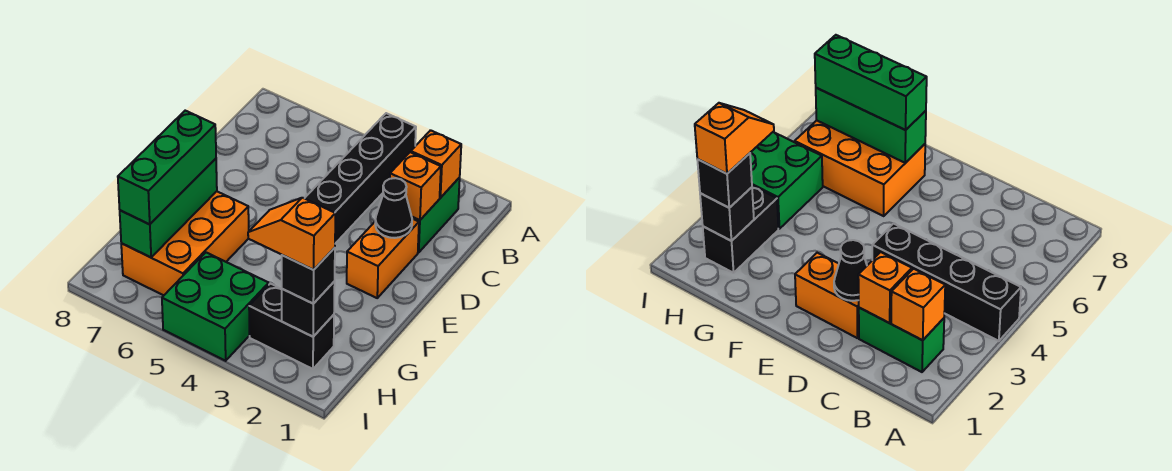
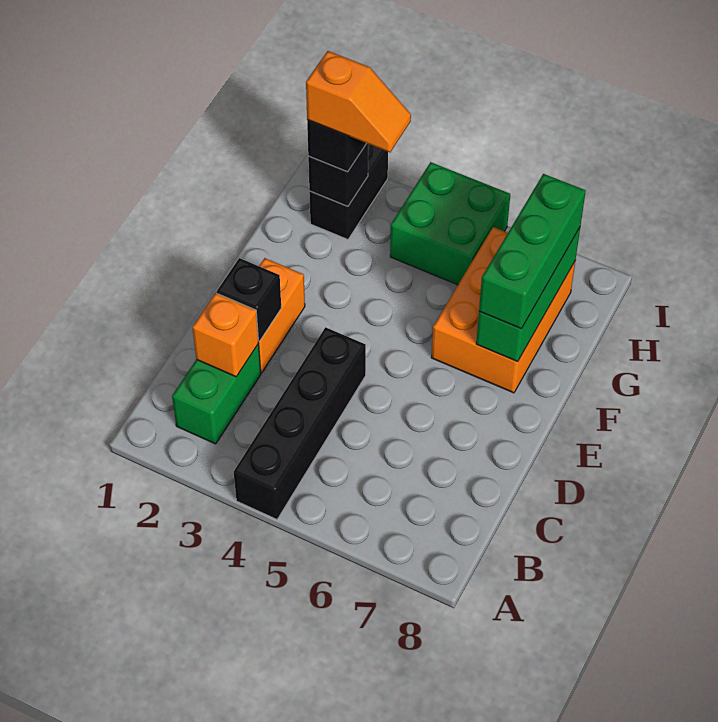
orange 1x1 brick [411,130,461,198] -> none
black 1x1 cone [375,178,412,238] -> black 1x1 brick [217,258,281,341]
black 1x2 brick [249,284,334,369] -> black 1x2 brick turned to [309,144,388,239]

